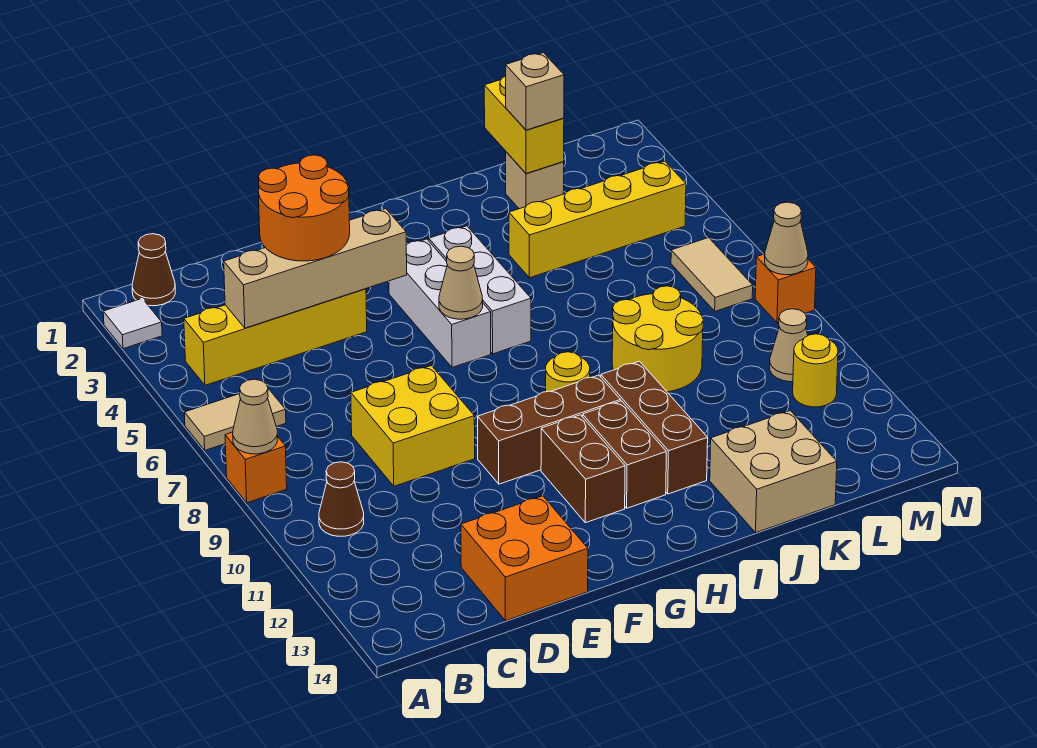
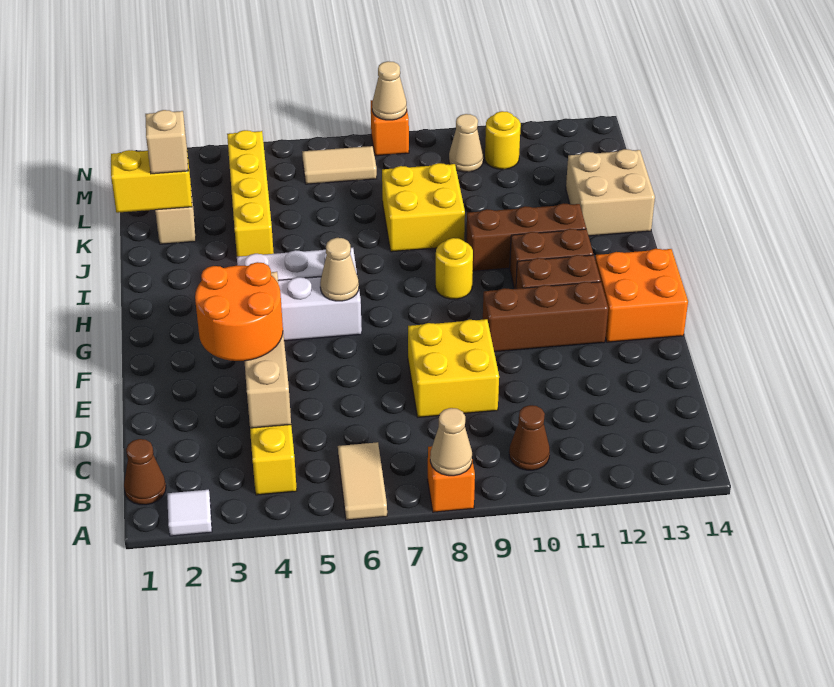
orange 2x2 brick [461,496,588,621] -> orange 2x2 brick moved to [595,249,688,342]
brown 1x3 brick [478,375,621,484] -> brown 1x3 brick turned to [483,282,608,352]
yellow 2x2 round brick [612,286,703,392] -> yellow 2x2 brick [382,163,465,252]

